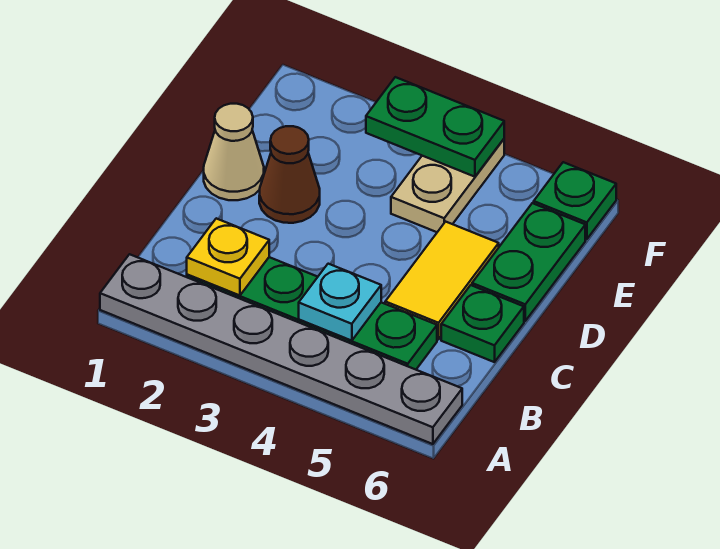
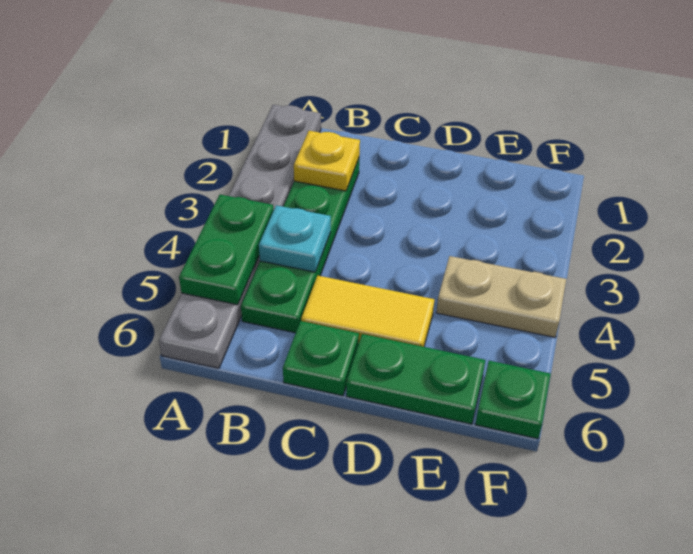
tan 1x1 cone [204,104,264,200] -> none
brown 1x1 cone [259,126,320,223] -> none
green 1x2 plate [366,77,504,177] -> green 1x2 plate moved to [179,195,274,305]

